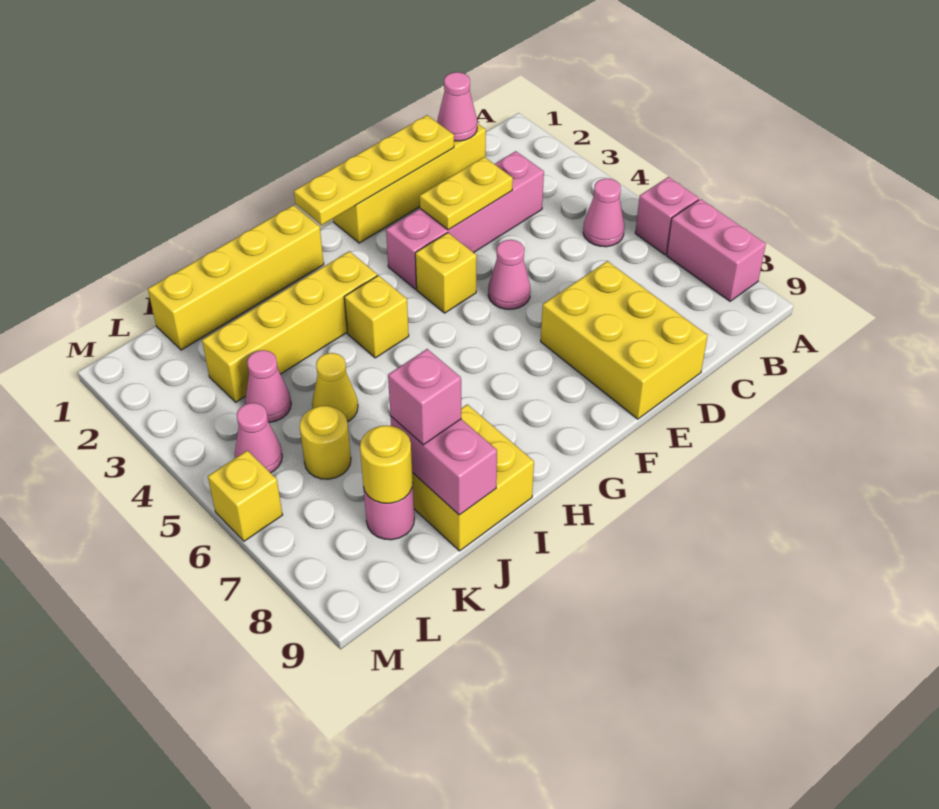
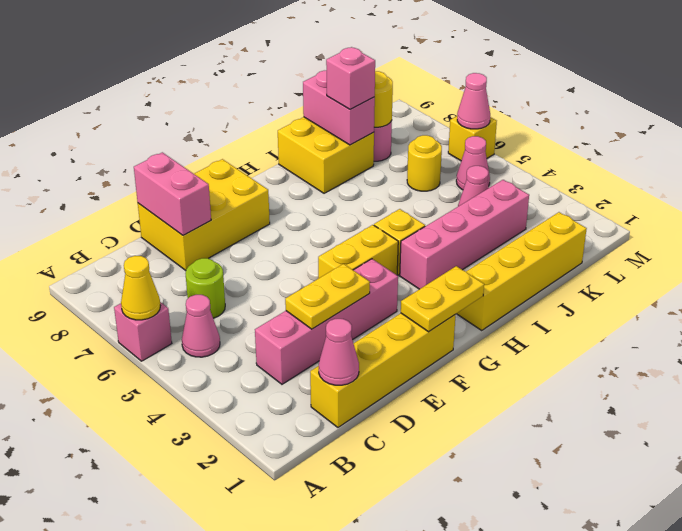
pink 1x2 brick [667,199,766,301] -> pink 1x2 brick moved to [134,152,211,235]
none -> lime 1x1 round brick [185,258,225,318]
yellow 1x4 plate [294,115,454,225] -> yellow 1x2 plate [401,266,484,332]
yellow 2x3 brick [541,261,708,419] -> yellow 2x3 brick turned to [138,159,270,270]
pink 1x1 cone [488,240,530,309] -> pink 1x1 cone moved to [457,73,490,129]
yellow 1x1 brick [415,233,477,313] -> yellow 1x2 brick [318,225,398,278]
yellow 1x4 brick [202,251,377,402] -> pink 1x4 brick [400,180,529,289]
yellow 1x1 cone [312,353,358,422] -> yellow 1x1 cone moved to [121,256,160,320]

